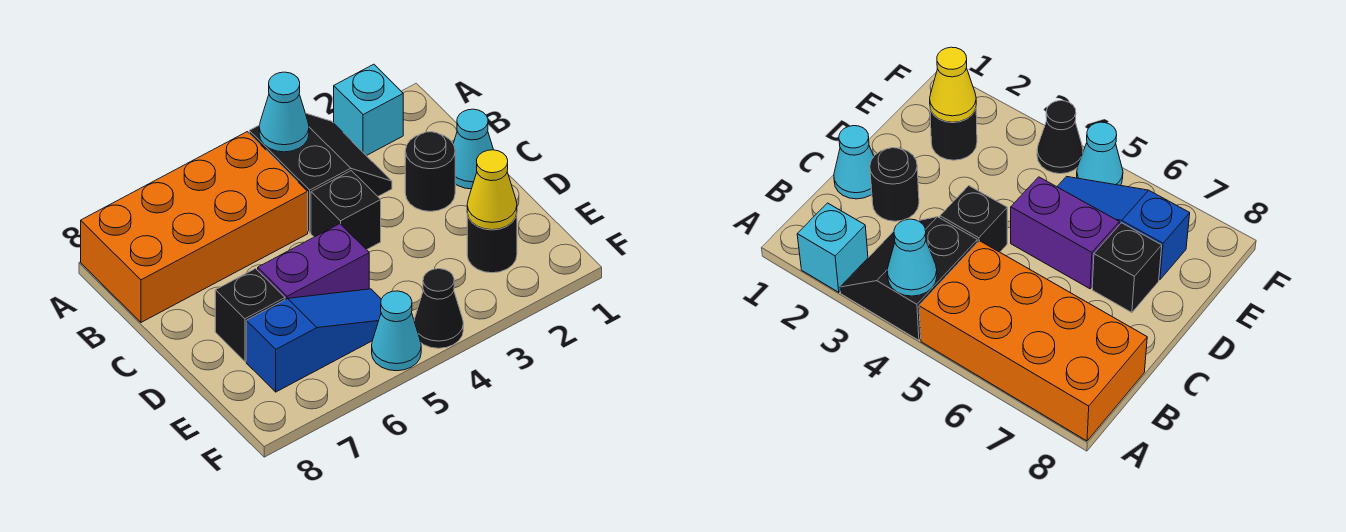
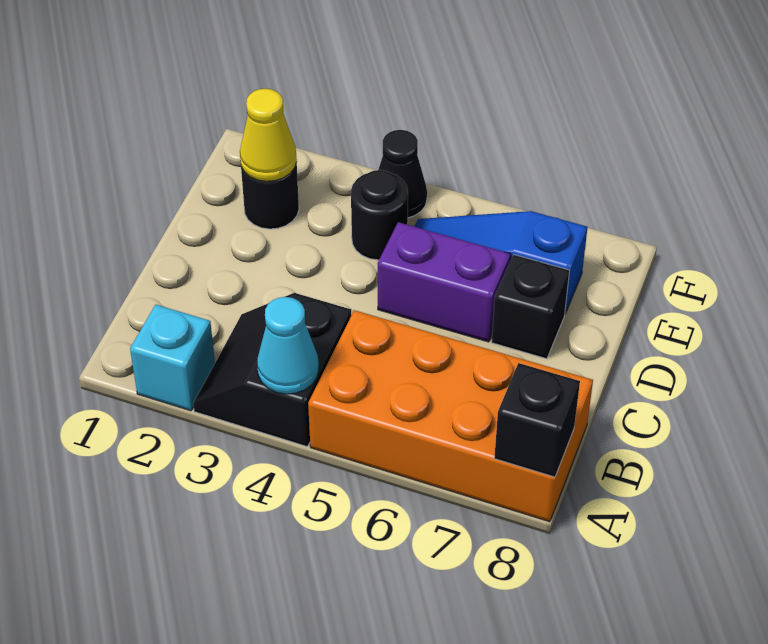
cyan 1x1 cone [453,109,493,189] -> none
black 1x1 round brick [405,132,455,211] -> black 1x1 round brick moved to [351,170,408,260]
black 1x1 brick [311,171,381,250] -> black 1x1 brick moved to [494,363,580,477]
cyan 1x1 cone [372,291,421,371] -> none

